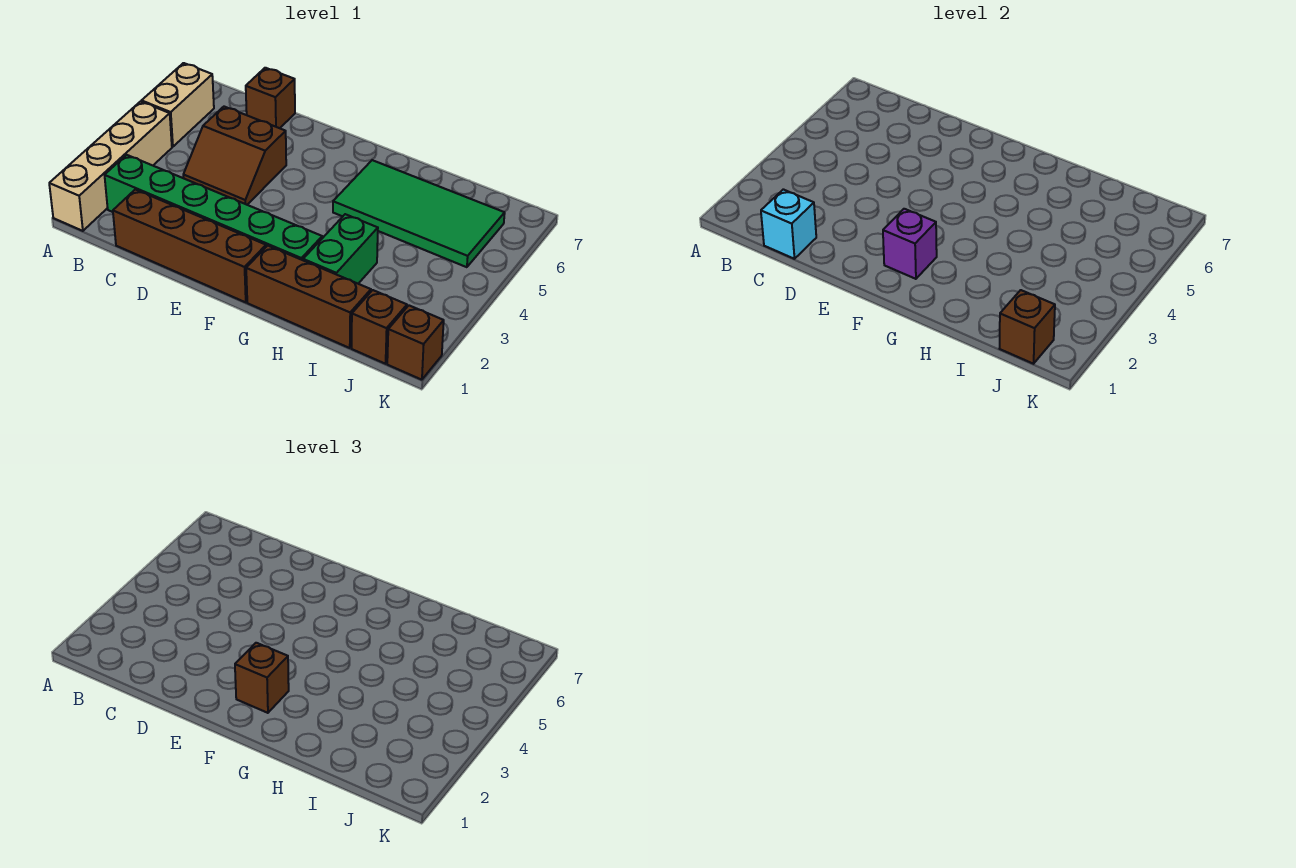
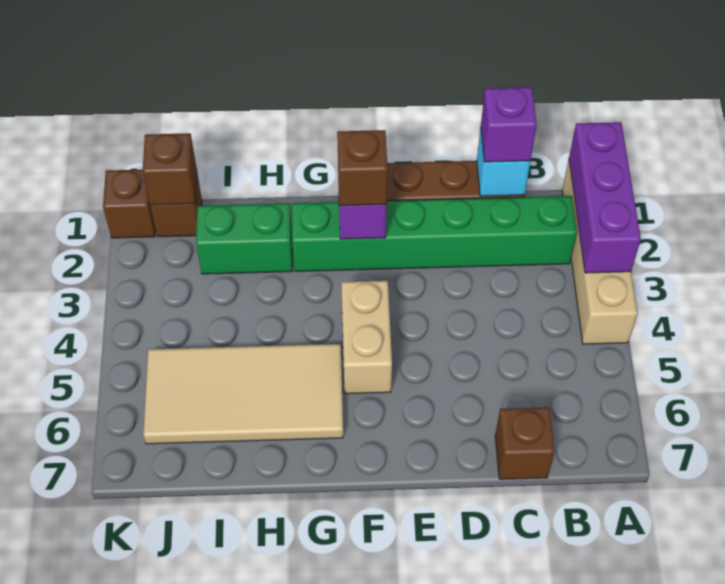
none -> purple 1x3 brick [569,122,641,273]
tan 1x2 brick [142,63,214,147] -> tan 1x2 brick moved to [341,281,392,394]
none -> purple 1x1 brick [481,87,537,162]
brown 2x2 slope [183,107,286,205] -> none
brown 1x3 brick [246,246,371,348] -> none
green 2x4 tile [333,160,505,267] -> tan 2x4 tile [143,344,343,444]
green 1x2 brick [303,214,378,284] -> green 1x2 brick turned to [196,204,292,274]

